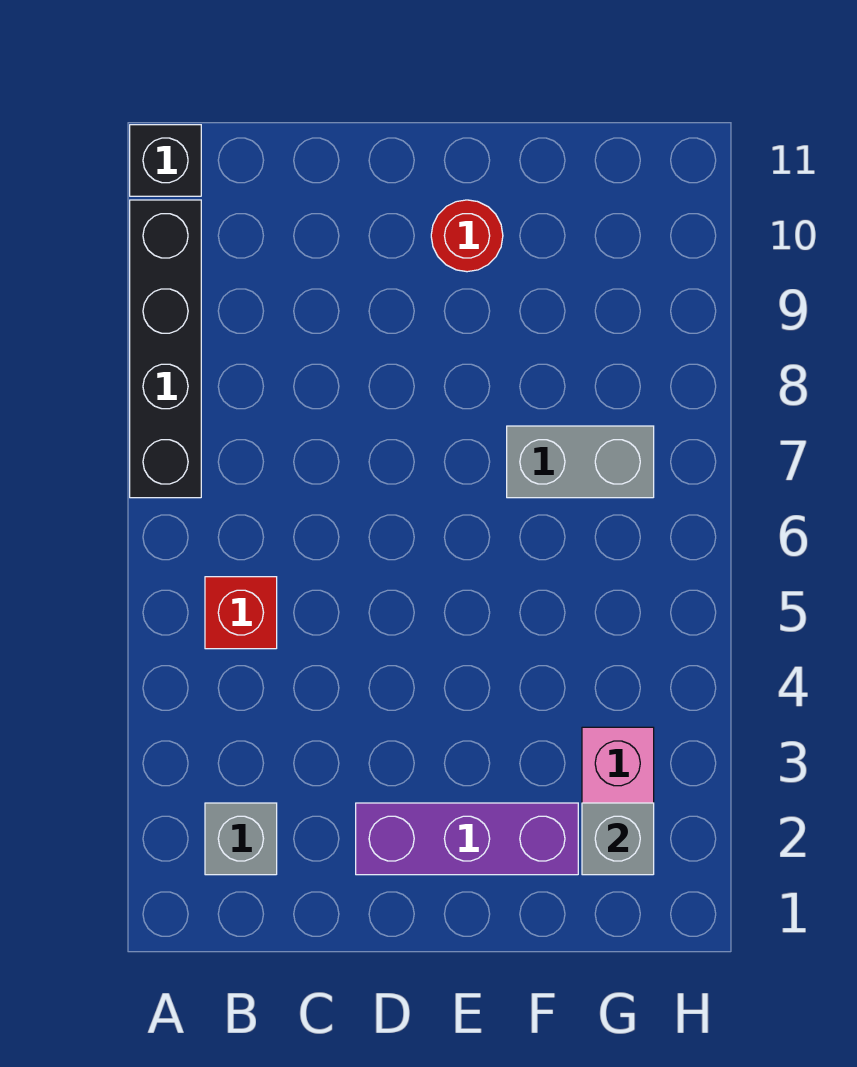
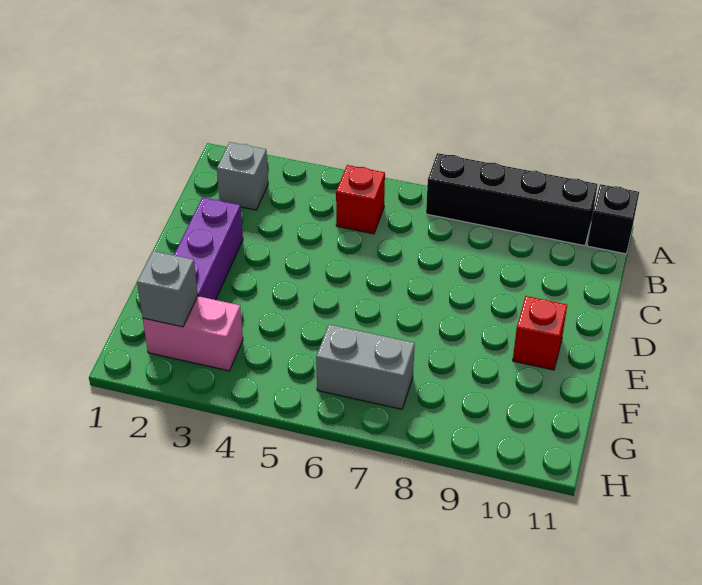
red 1x1 round brick [431,200,503,272] -> red 1x1 brick [513,296,567,370]
grey 1x2 brick [507,426,654,498] -> grey 1x2 brick turned to [316,324,415,409]

